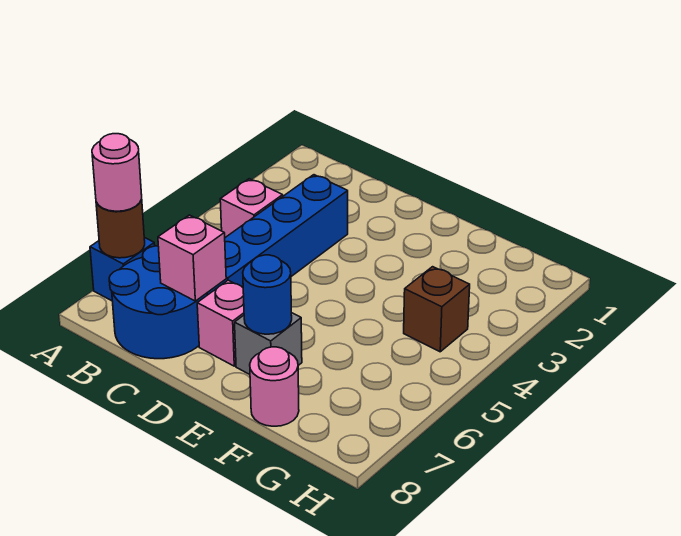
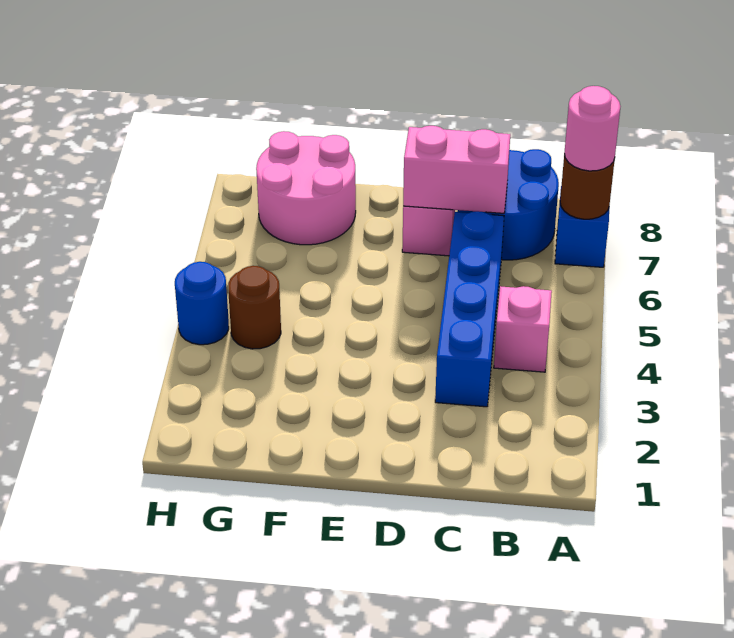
pink 1x1 brick [158,215,226,301] -> pink 1x2 brick [403,126,510,213]
grey 1x1 brick [235,313,302,374] -> none
blue 1x1 round brick [243,255,292,334] -> blue 1x1 round brick moved to [175,262,229,345]
pink 1x1 round brick [250,347,299,426] -> pink 2x2 round brick [256,131,356,245]
brown 1x1 brick [404,267,470,352] -> brown 1x1 round brick [228,266,281,349]

